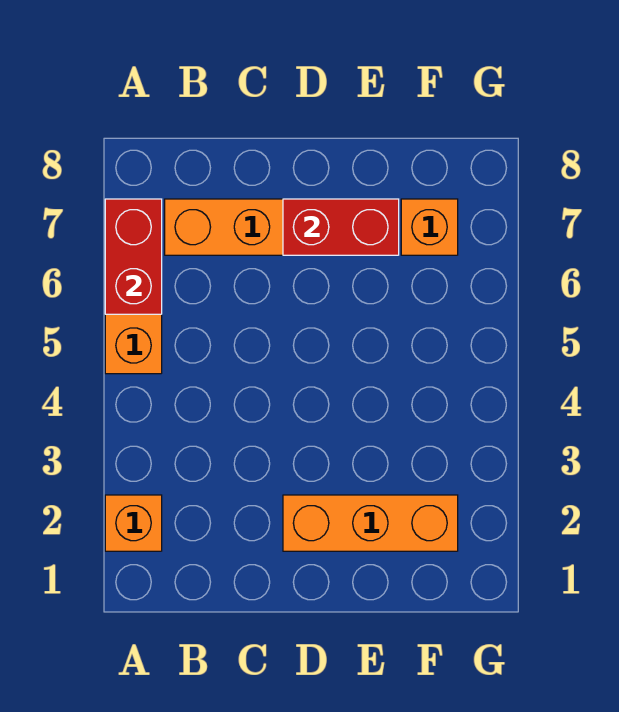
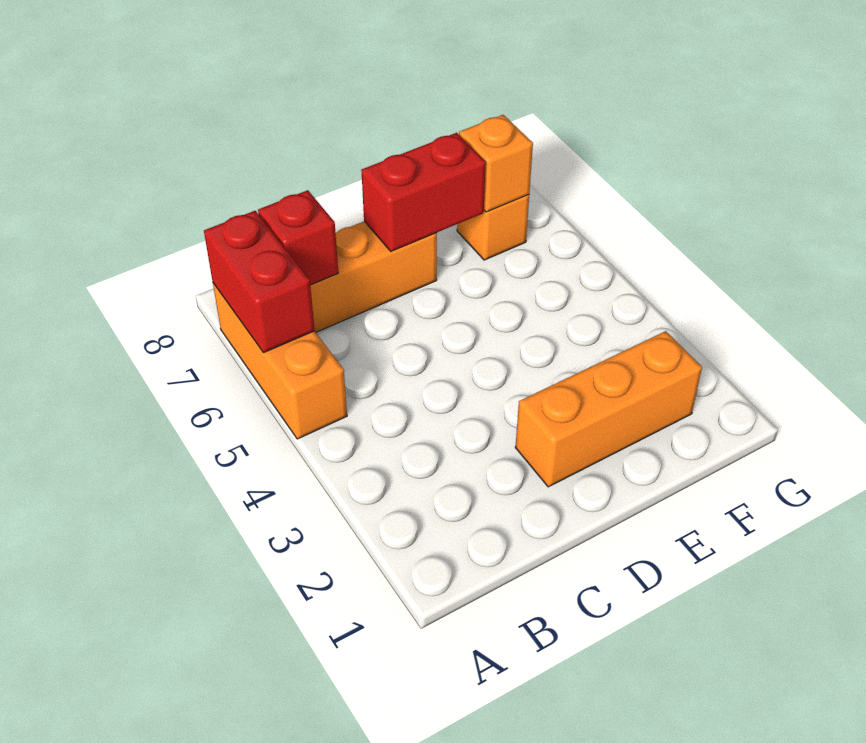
orange 1x1 brick [105,495,162,551] -> orange 1x1 brick moved to [459,115,533,212]
none -> red 1x1 brick [258,190,338,285]

